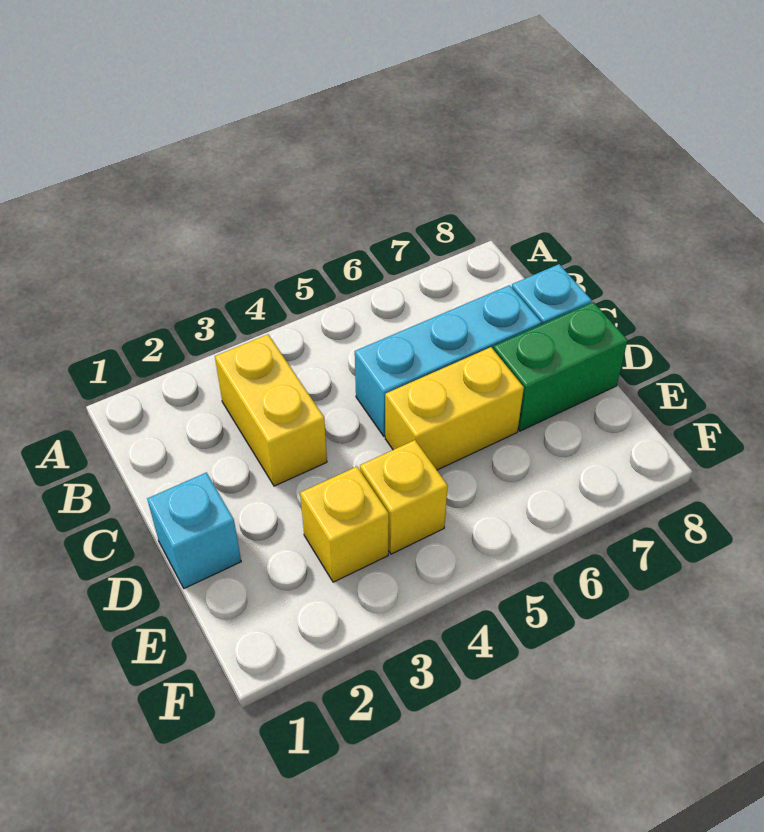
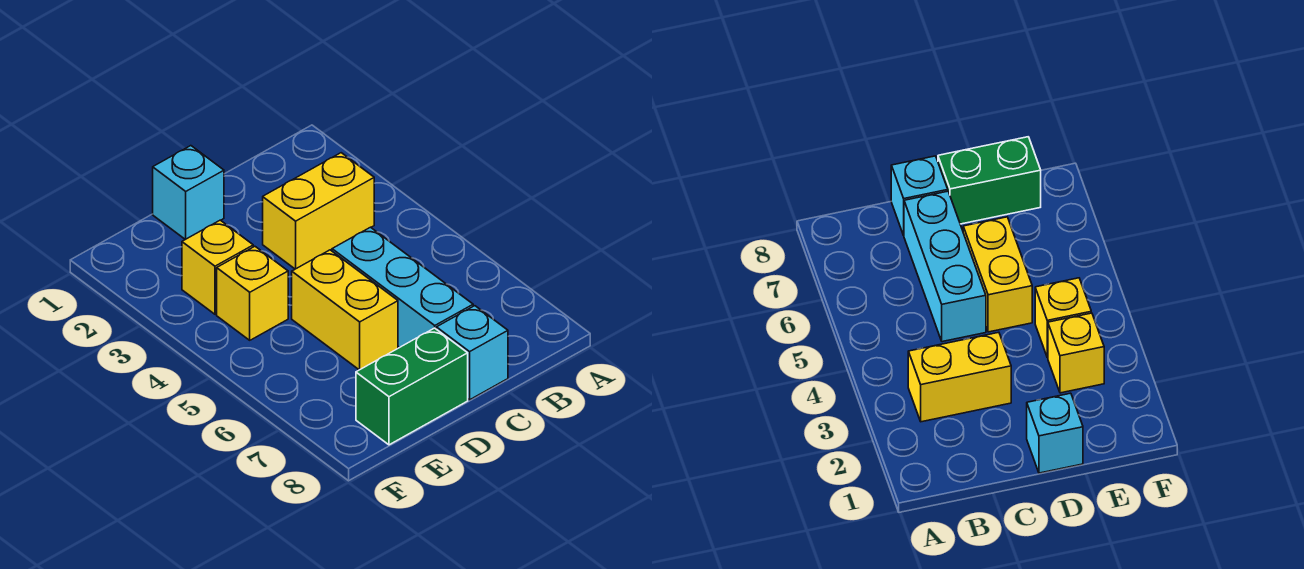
green 1x2 brick [493,302,628,431] -> green 1x2 brick turned to [356,328,468,445]

